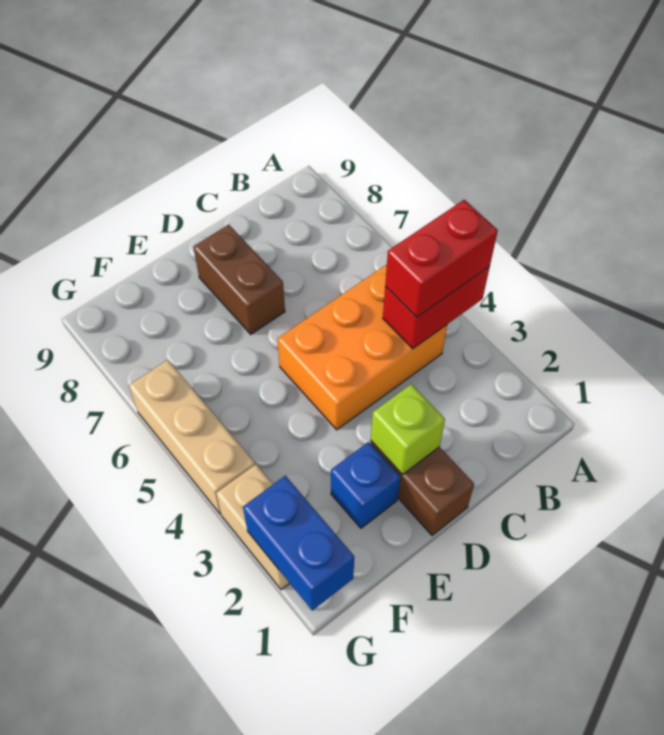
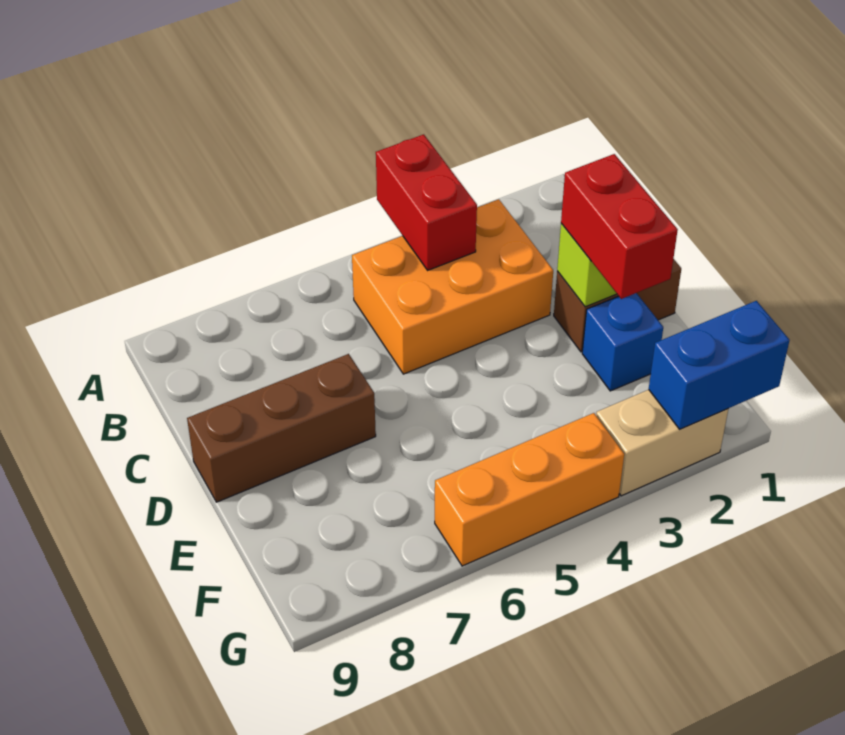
red 1x2 brick [385,200,498,317] -> red 1x2 brick moved to [561,154,678,299]
orange 2x3 brick [277,265,447,430] -> orange 2x3 brick turned to [352,199,553,374]
brown 1x2 brick [193,225,285,334] -> brown 1x3 brick [187,354,376,502]
tan 1x3 brick [129,360,255,514] -> orange 1x3 brick [435,413,624,566]

